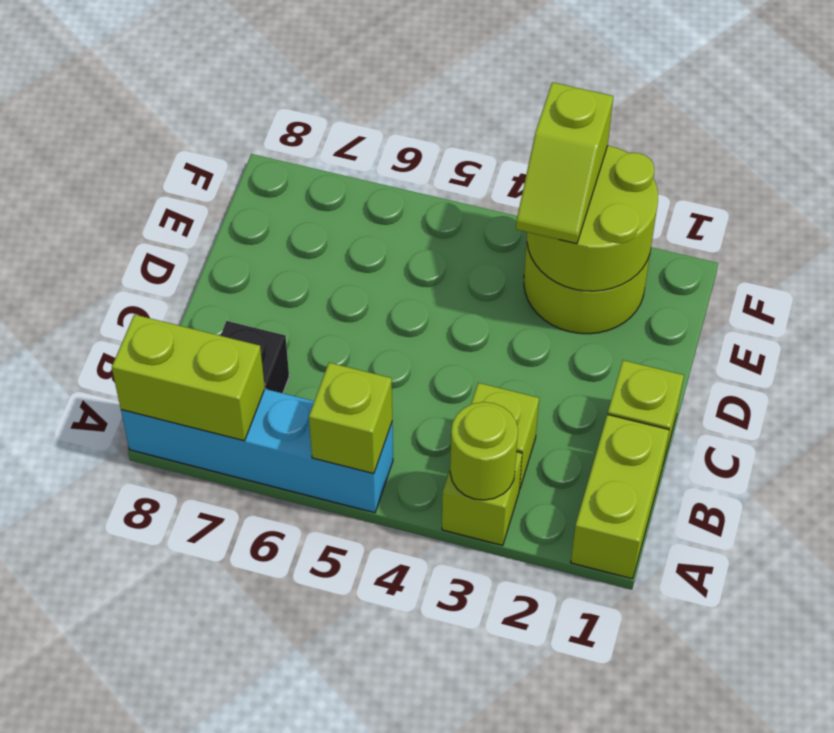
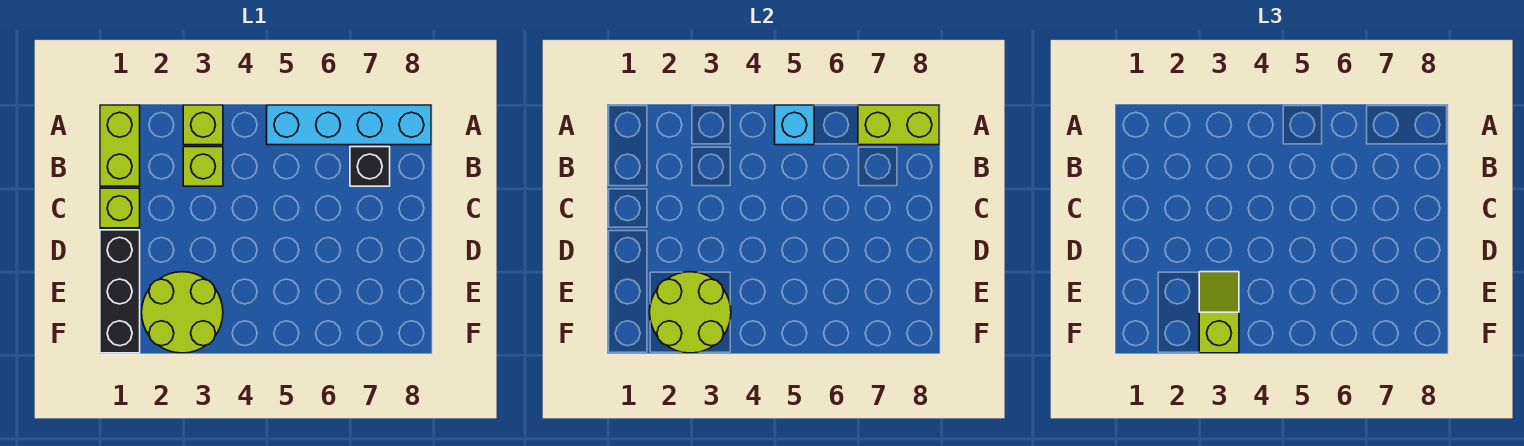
lime 1x1 round brick [450,402,518,500] -> none
lime 1x1 brick [309,363,392,474] -> cyan 1x1 brick [775,105,814,145]
none -> black 1x3 brick [100,230,140,353]

